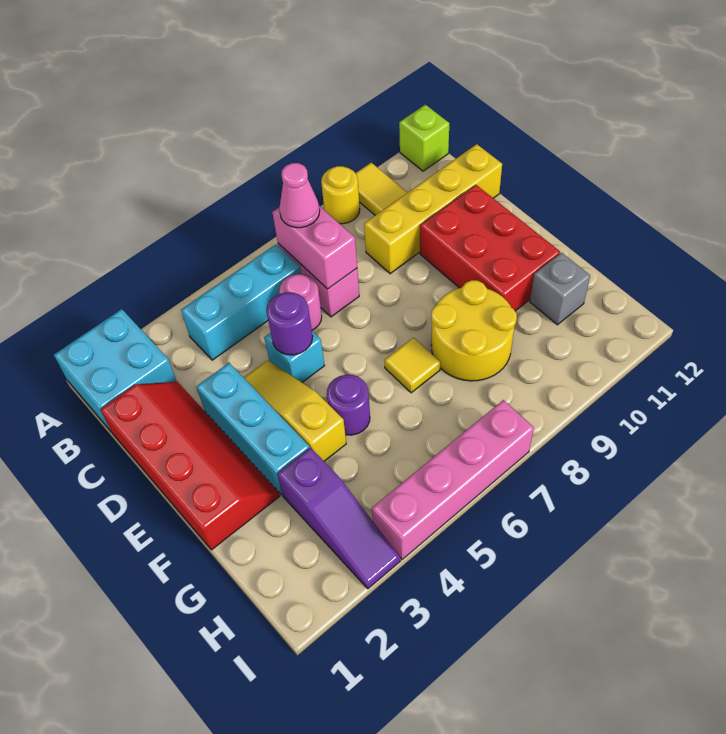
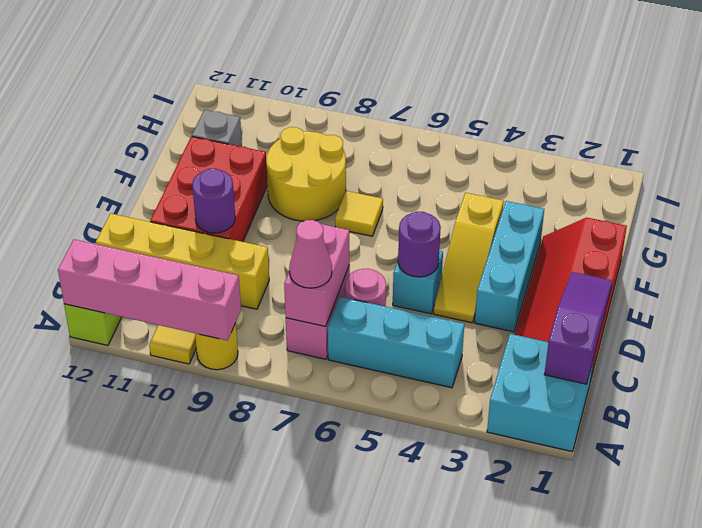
purple 1x1 round brick [327,375,370,435] -> purple 1x1 round brick moved to [192,169,235,233]
purple 1x3 slope [277,448,400,589] -> purple 1x3 slope moved to [544,272,612,384]
pink 1x4 brick [372,400,534,560] -> pink 1x4 brick moved to [58,239,241,341]

